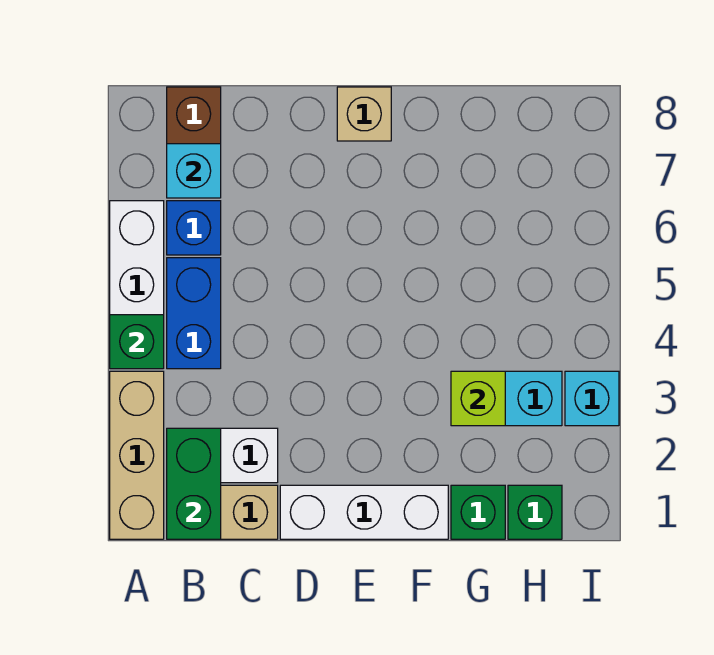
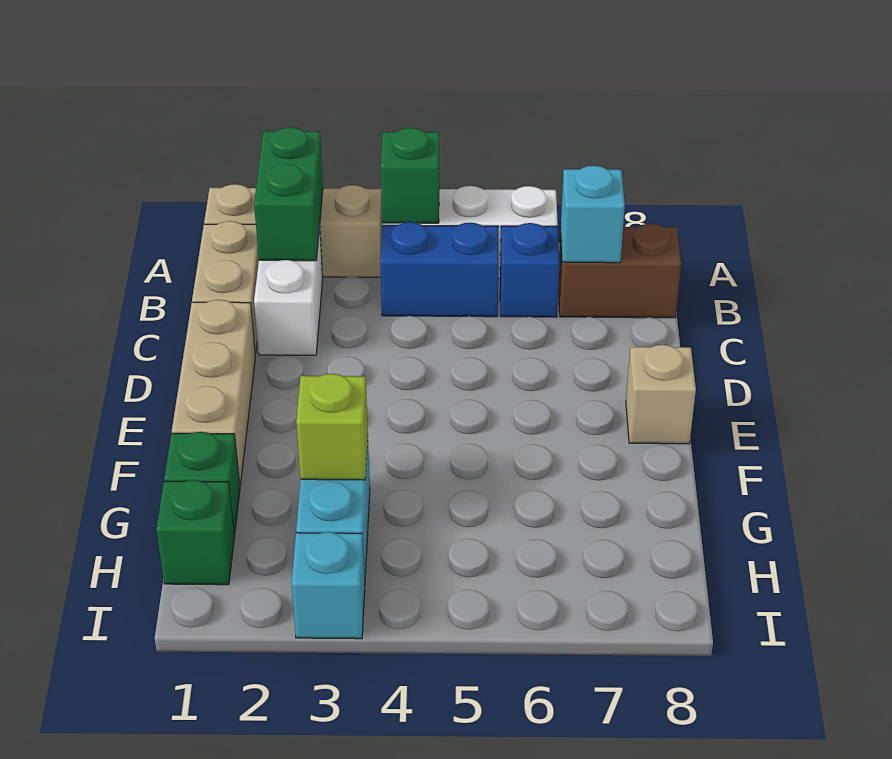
green 1x2 brick [167,428,221,539] -> green 1x2 brick turned to [254,127,323,261]
white 1x3 brick [280,485,448,539] -> tan 1x3 brick [172,300,255,485]

